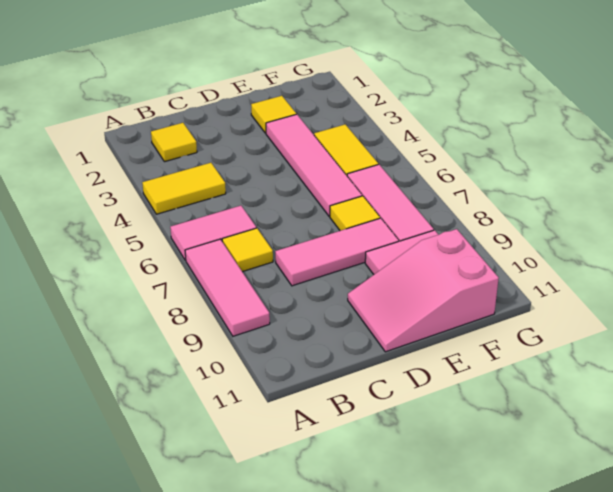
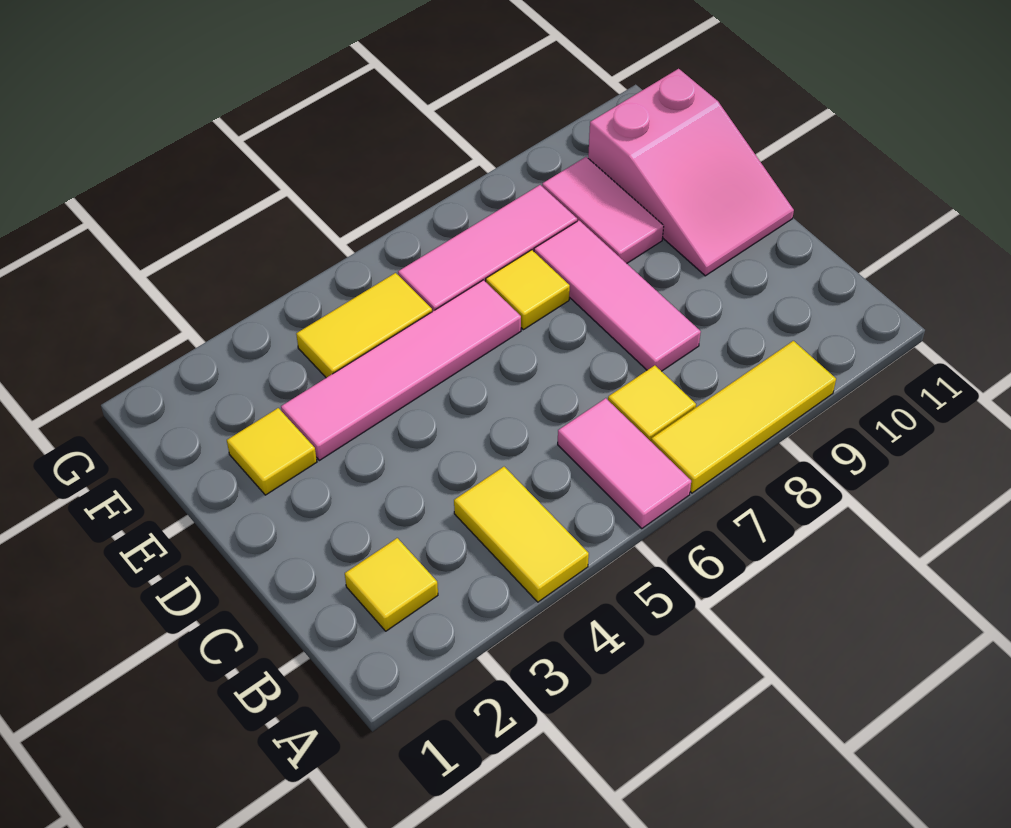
pink 1x3 tile [185,239,270,336] -> yellow 1x3 tile [651,341,836,493]

